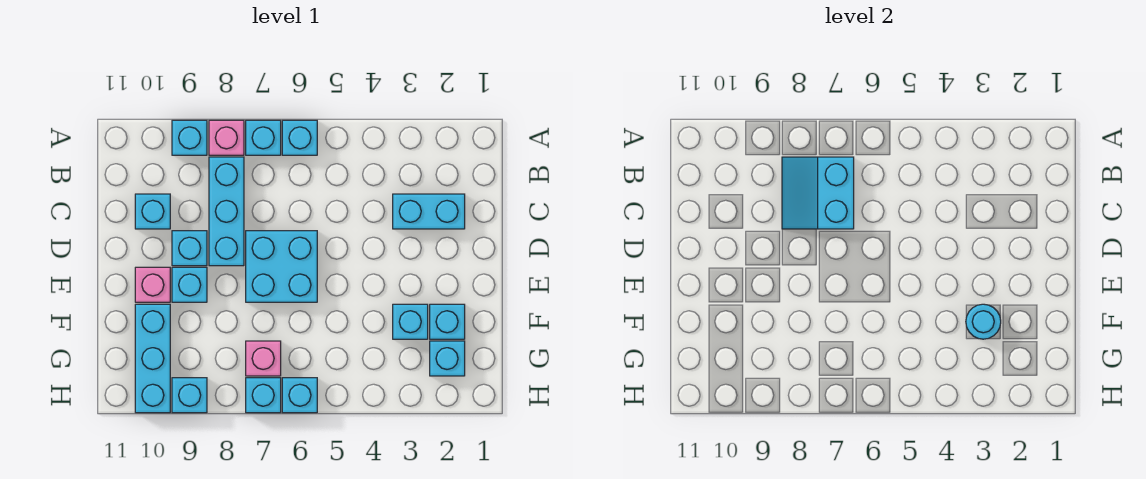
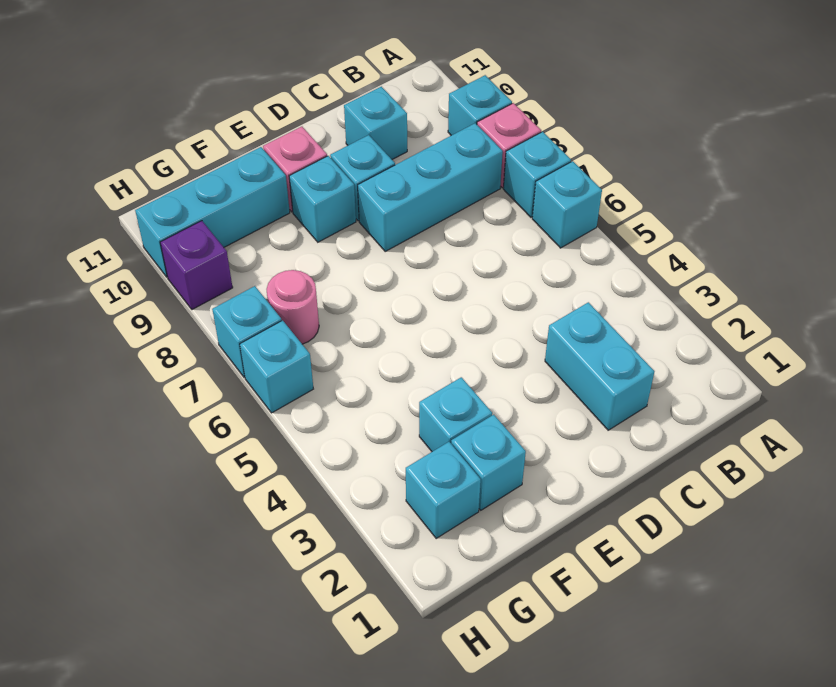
cyan 2x2 slope [782,157,854,229] -> none
cyan 2x2 brick [246,231,317,302] -> none
cyan 1x1 round brick [966,304,1001,339] -> none
pink 1x1 brick [246,341,281,376] -> pink 1x1 round brick [267,270,319,344]
cyan 1x1 brick [172,378,207,413] -> purple 1x1 brick [160,221,233,309]

